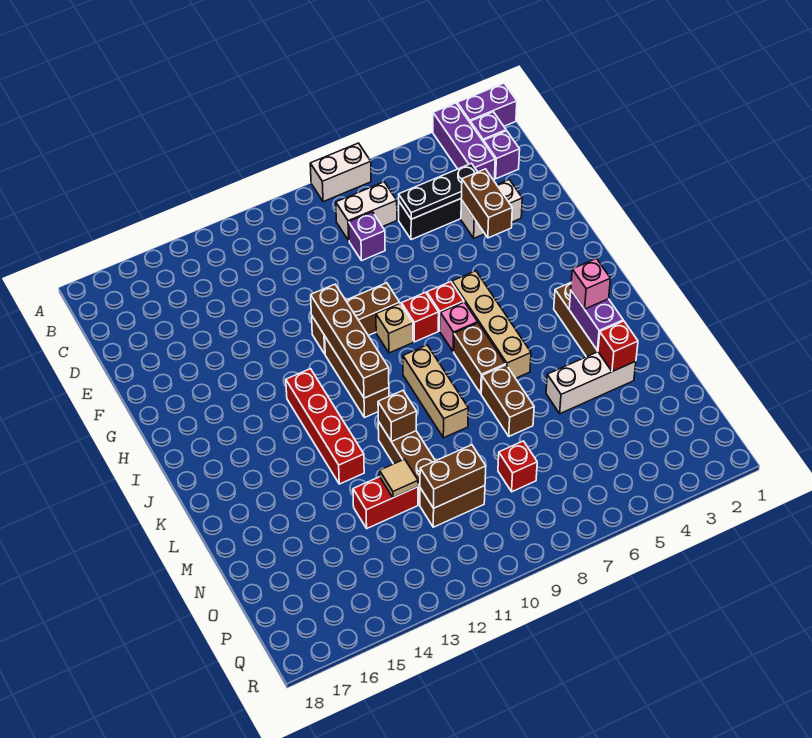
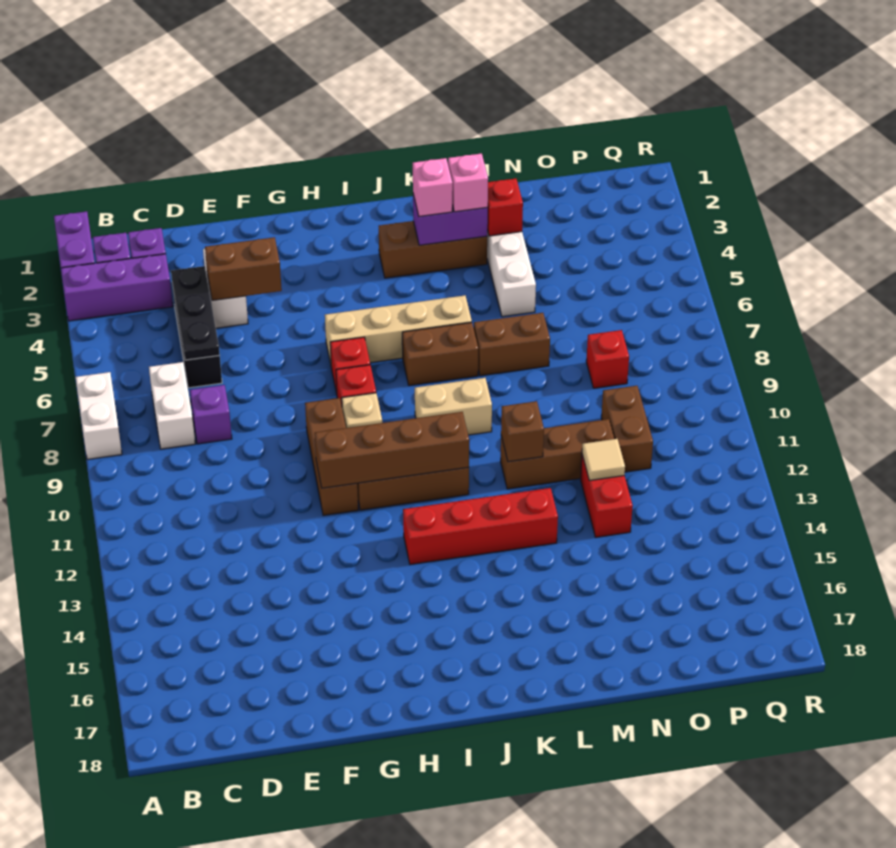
pink 1x1 brick [440,302,478,352] -> pink 1x1 brick moved to [448,153,488,212]
tan 1x3 brick [403,345,468,438] -> tan 1x2 brick [415,378,492,435]
brown 1x2 brick [420,445,486,508] -> none

